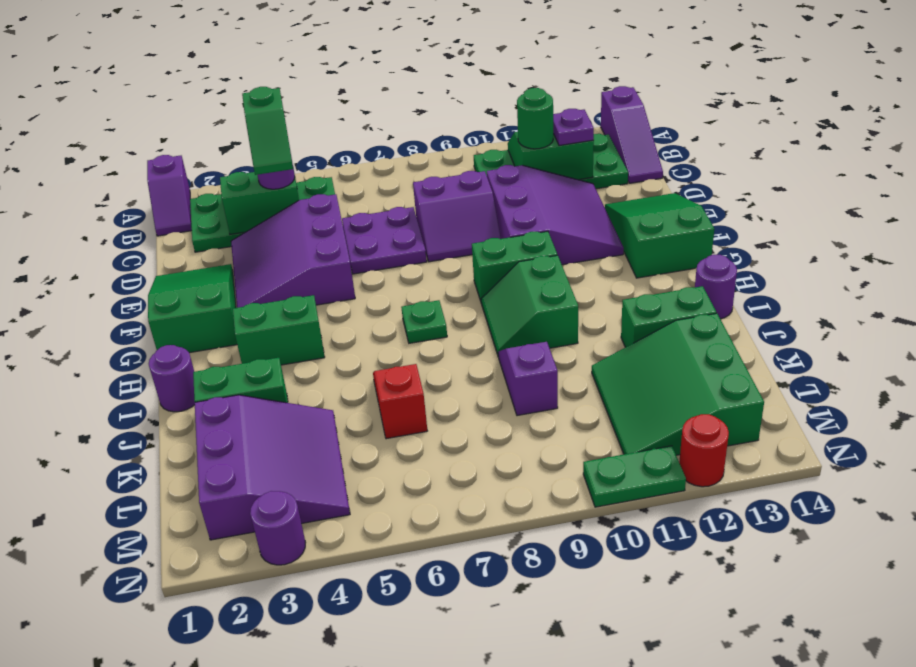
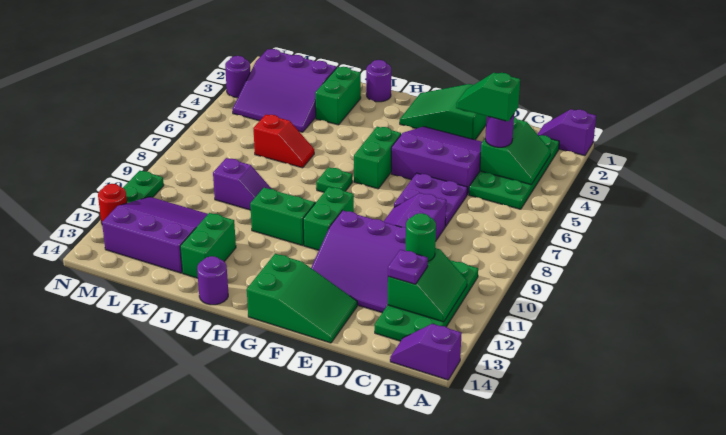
purple 1x3 slope [601,86,663,183] -> purple 1x2 slope [390,324,462,380]
green 2x3 slope [148,264,237,353] -> green 2x3 slope turned to [400,84,487,140]
green 1x2 brick [233,295,325,365] -> green 1x2 brick moved to [354,127,401,189]
green 3x3 slope [592,313,764,455] -> purple 3x3 slope [102,197,208,273]

